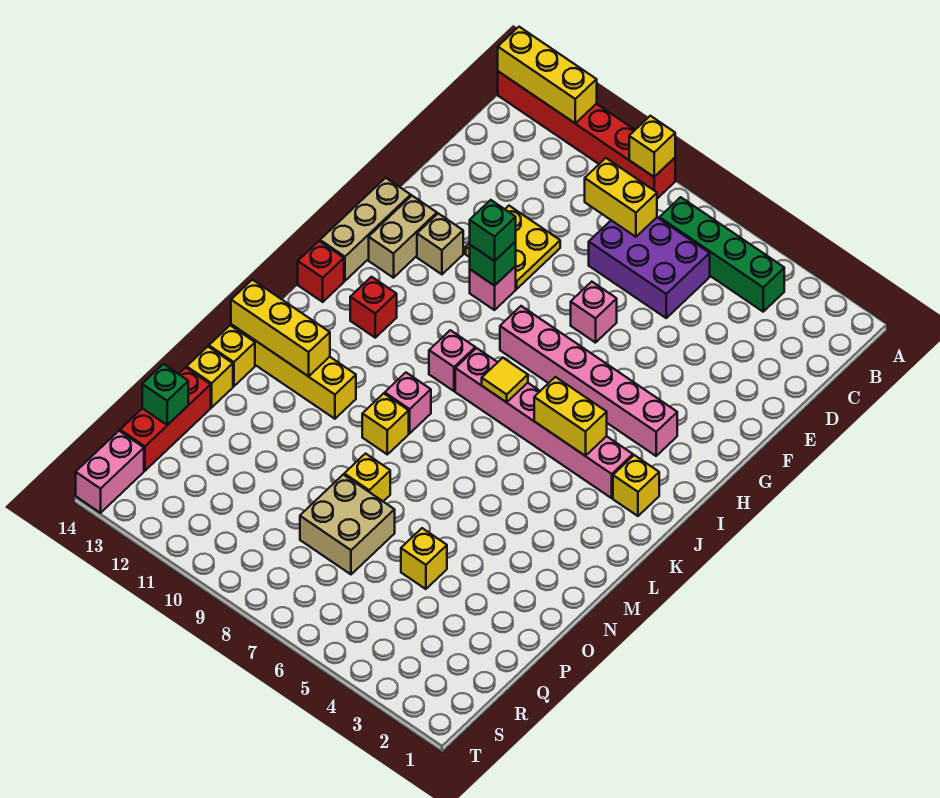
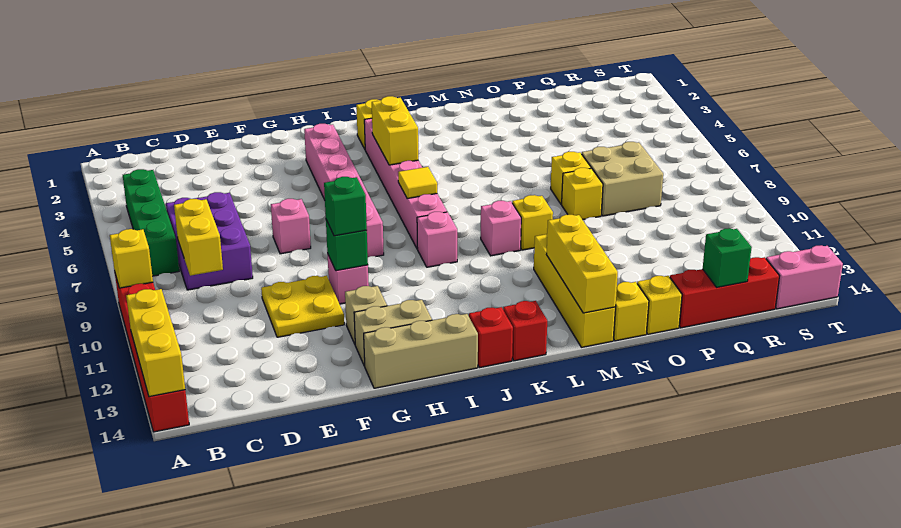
red 1x1 brick [350,277,397,338] -> red 1x1 brick moved to [503,301,547,361]
yellow 1x1 brick [401,528,447,589] -> yellow 1x1 brick moved to [551,152,591,205]

